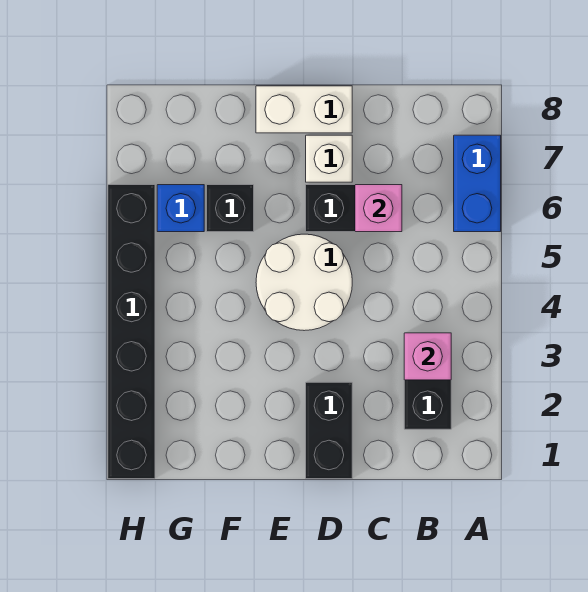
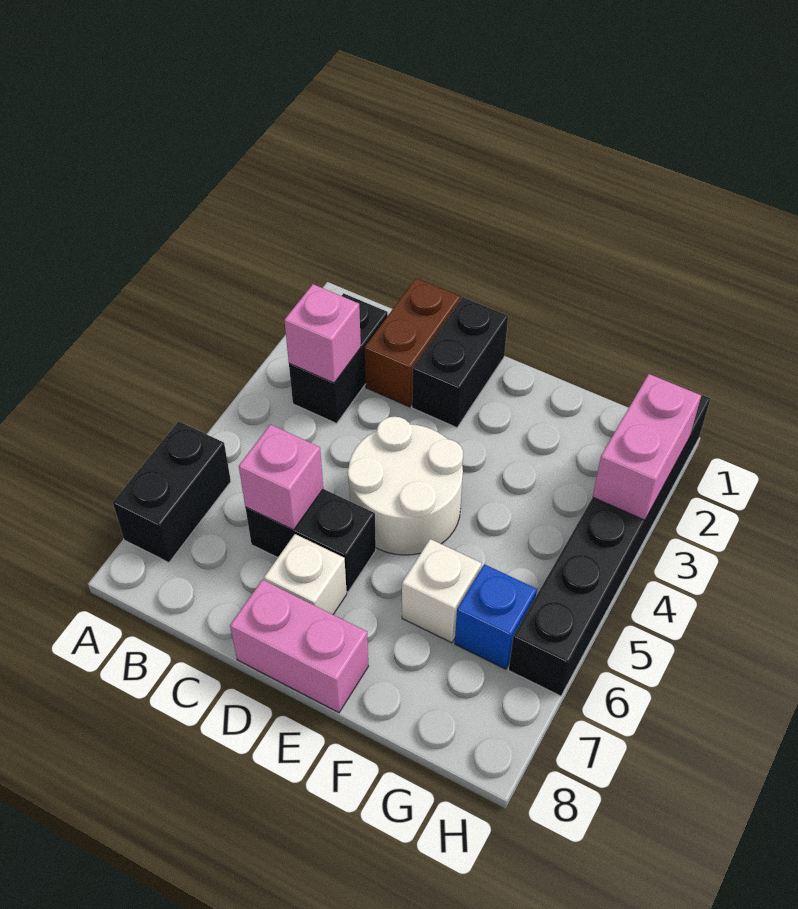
blue 1x2 brick [454,135,501,232] -> black 1x2 brick [113,421,231,563]
none -> brown 1x2 brick [364,278,460,407]
white 1x2 brick [256,86,352,133] -> pink 1x2 brick [230,580,368,713]
black 1x1 brick [207,185,254,232] -> white 1x1 brick [402,539,481,643]
none -> pink 1x2 brick [593,374,701,520]

